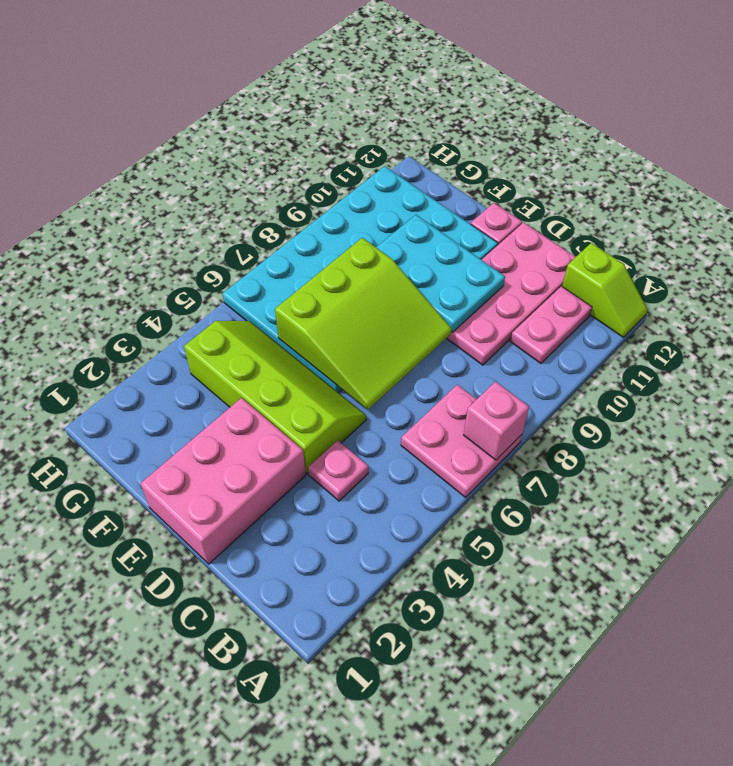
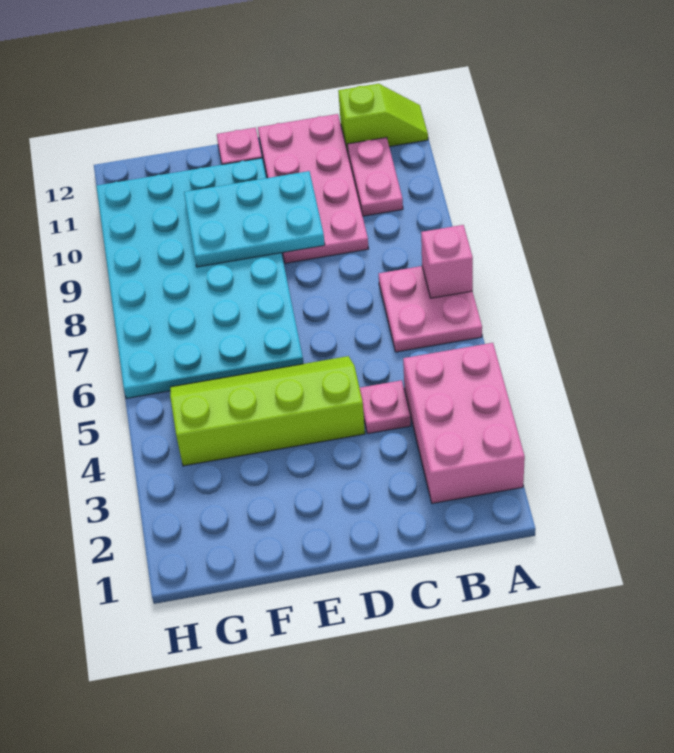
pink 2x3 brick [140,398,306,564] -> pink 2x3 brick moved to [403,343,525,503]
lime 3x3 slope [275,238,452,409] -> none

